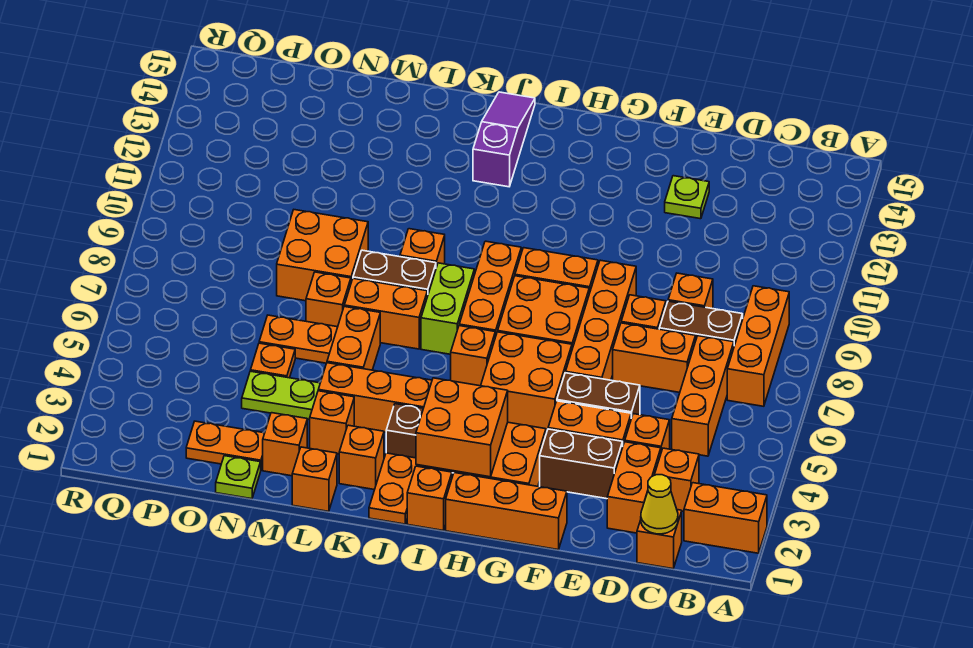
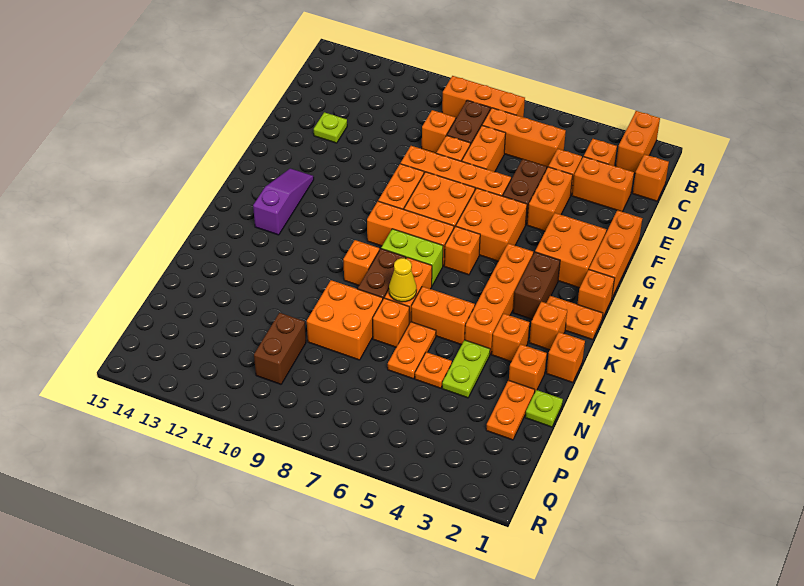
yellow 1x1 cone [641,475,678,534] -> yellow 1x1 cone moved to [389,258,417,302]
brown 1x2 brick [540,429,623,499] -> brown 1x2 brick moved to [254,313,306,384]
orange 2x2 brick [416,378,508,477] -> none
purple 1x3 slope [473,92,535,187] -> purple 1x3 slope turned to [253,168,314,235]

